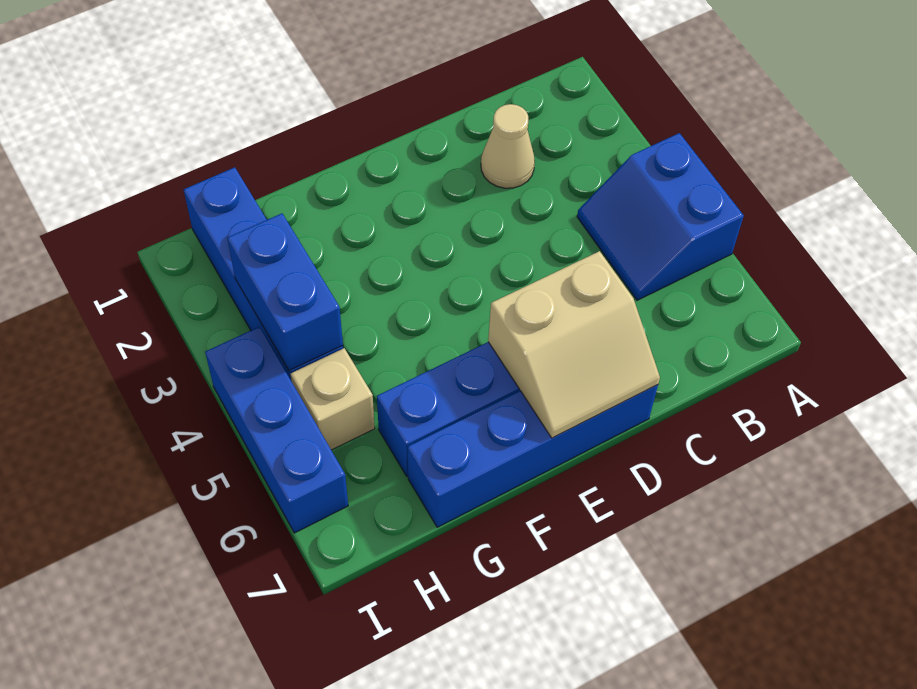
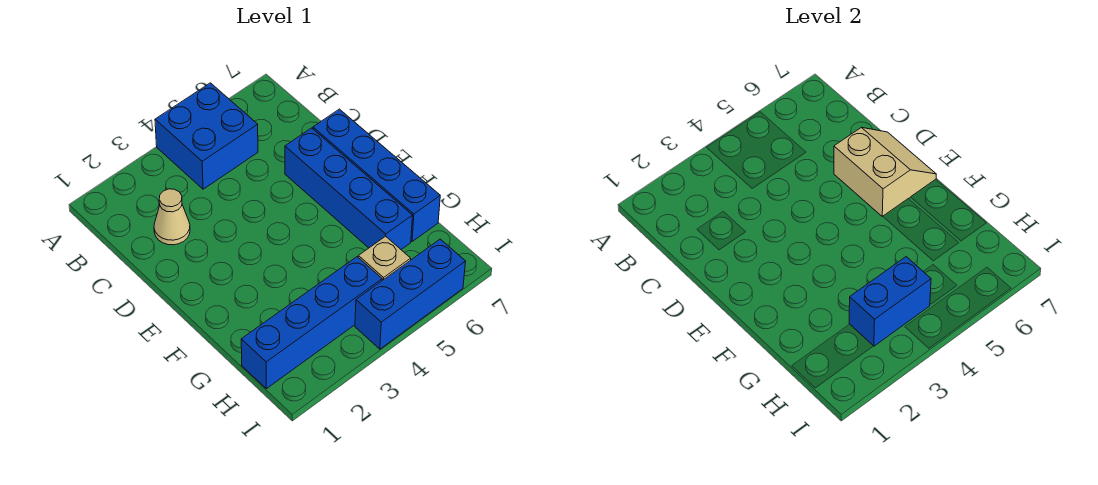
blue 2x2 slope [577,133,744,300] -> blue 2x2 brick [155,83,258,189]

